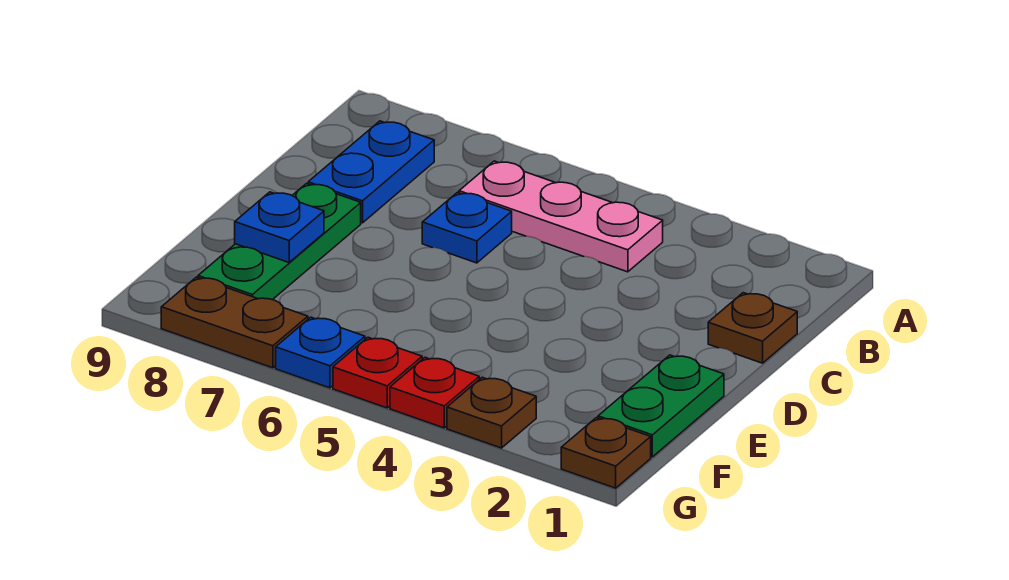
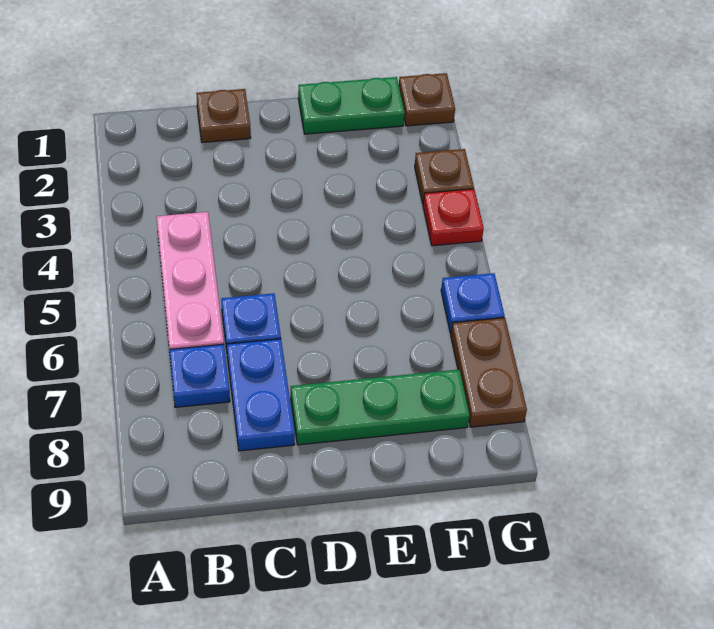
blue 1x2 plate [308,121,434,223] -> blue 1x2 plate turned to [227,339,295,451]
blue 1x1 plate [235,192,324,262] -> blue 1x1 plate moved to [169,344,230,407]
red 1x1 plate [333,337,422,408] -> none

